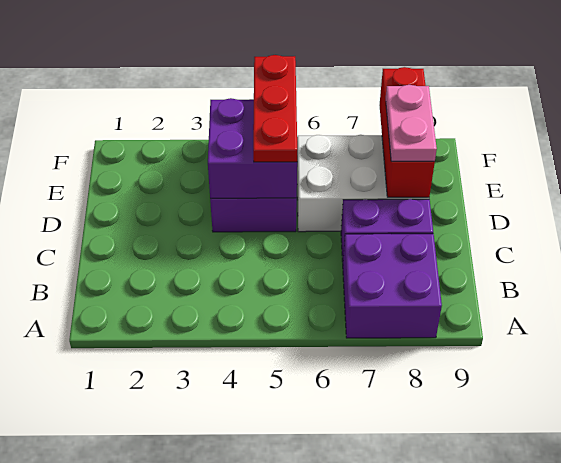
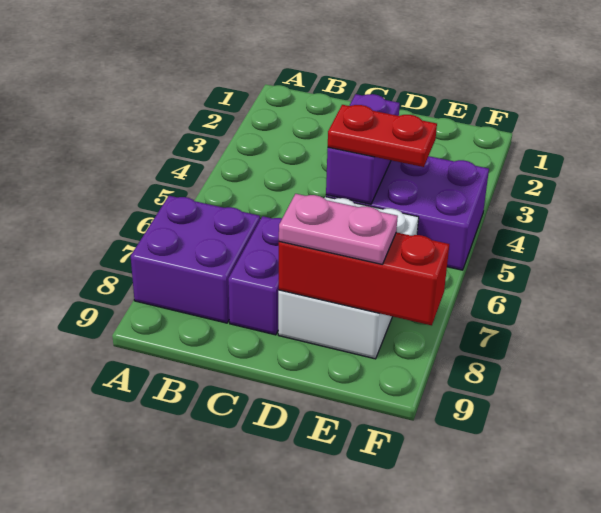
purple 2x2 brick [208,98,297,198] -> purple 1x2 brick [326,94,400,204]
red 1x3 plate [253,55,297,162] -> red 1x2 plate [328,105,437,167]

